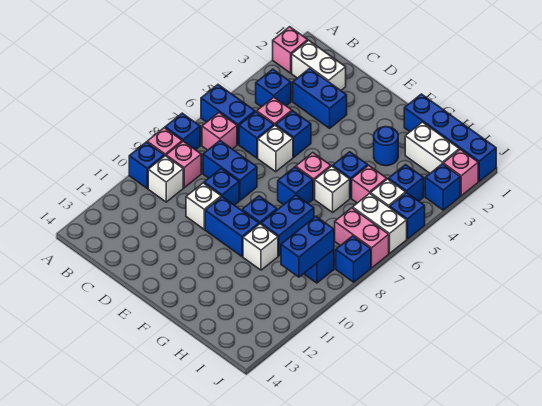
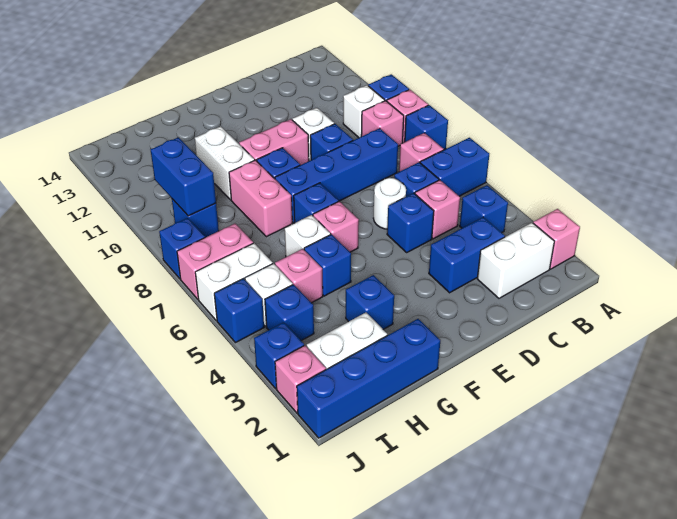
blue 1x2 brick [203,141,257,200] -> blue 1x4 brick [275,128,398,223]
white 1x1 brick [258,125,293,172] -> white 1x1 round brick [373,178,406,229]
blue 1x2 brick [205,197,259,257] -> pink 1x2 brick [239,119,309,165]
blue 1x1 round brick [374,127,398,166] -> blue 1x1 brick [346,275,394,329]
blue 1x2 brick [261,195,314,256] -> pink 1x2 brick [229,160,292,237]
white 1x1 brick [243,224,278,270] -> white 1x2 brick [195,126,255,200]

